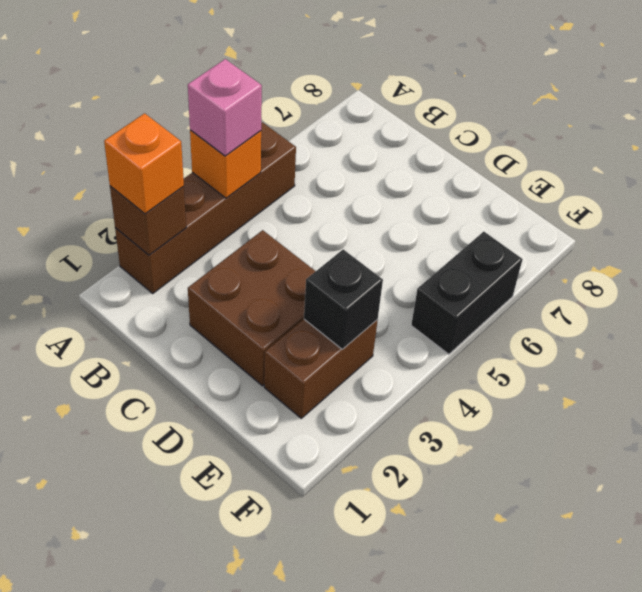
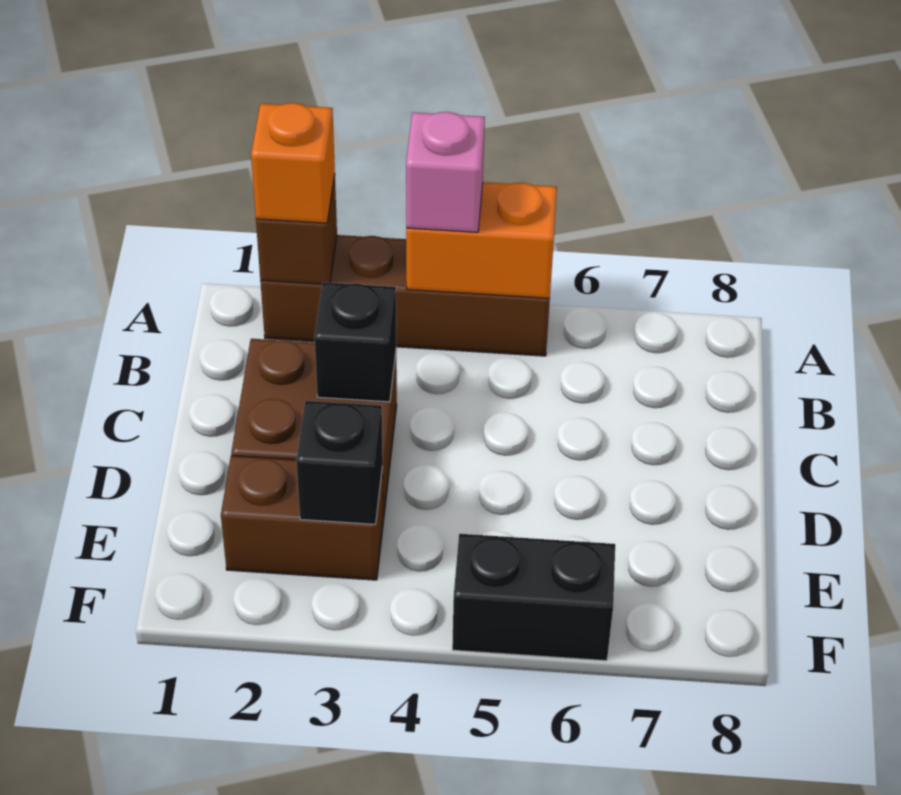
orange 1x1 brick [190,130,261,198] -> orange 1x2 brick [406,182,557,298]
none -> black 1x1 brick [314,282,396,402]

